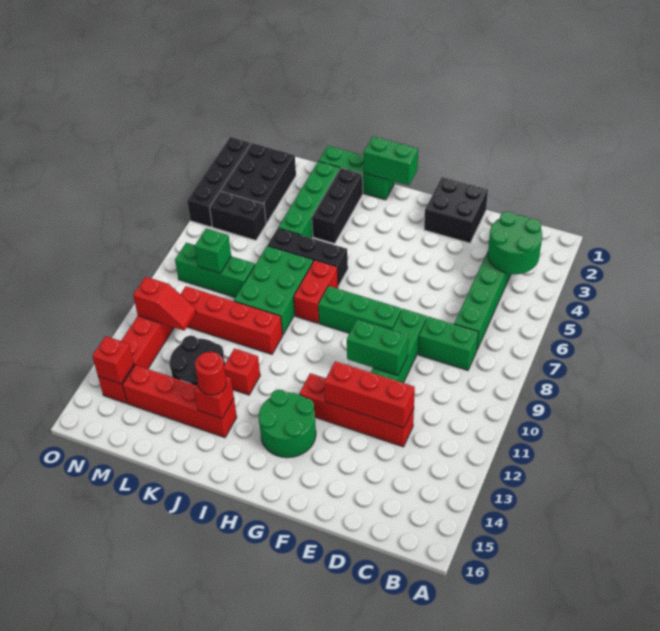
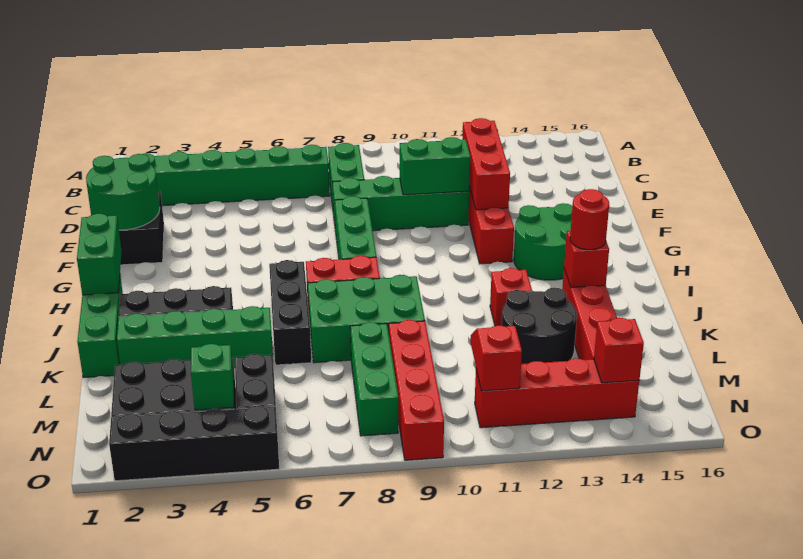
green 2x2 round brick [488,212,542,274] -> green 2x2 round brick moved to [86,154,160,230]
green 1x2 brick [347,320,408,375] -> green 1x2 brick turned to [400,137,470,195]
red 1x4 brick [180,286,283,354] -> red 1x4 brick moved to [389,320,444,460]
green 1x1 brick [195,228,231,273] -> green 1x1 brick moved to [191,344,234,410]

